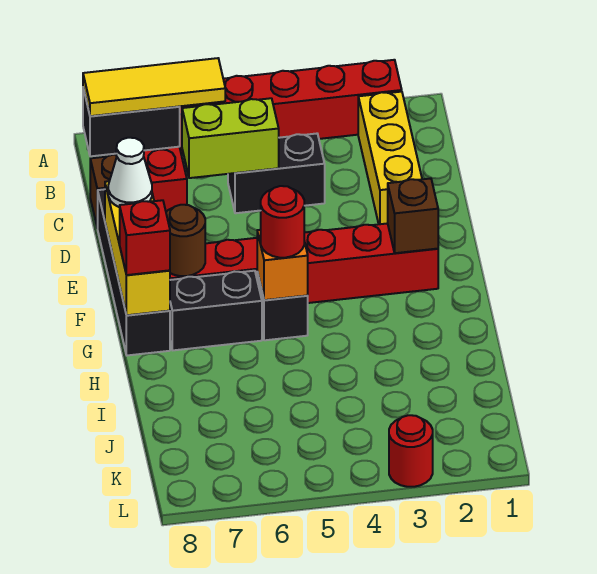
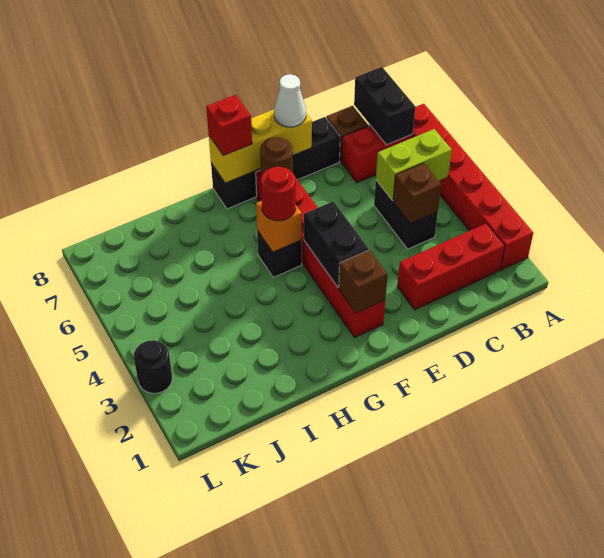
yellow 1x3 brick [358,92,422,224] -> red 1x3 brick [397,223,505,310]
yellow 1x3 tile [83,58,225,116] -> none
none -> brown 1x1 brick [393,163,441,223]
lime 1x2 brick [182,98,279,178] -> lime 1x2 brick turned to [376,129,452,200]
black 1x2 brick [170,271,262,350] -> black 1x2 brick moved to [304,201,369,287]
red 1x1 round brick [389,415,433,487] -> black 1x1 round brick [134,340,172,393]

